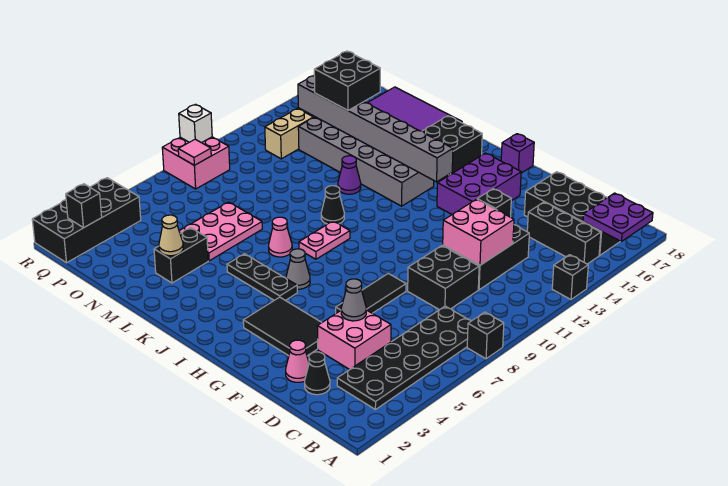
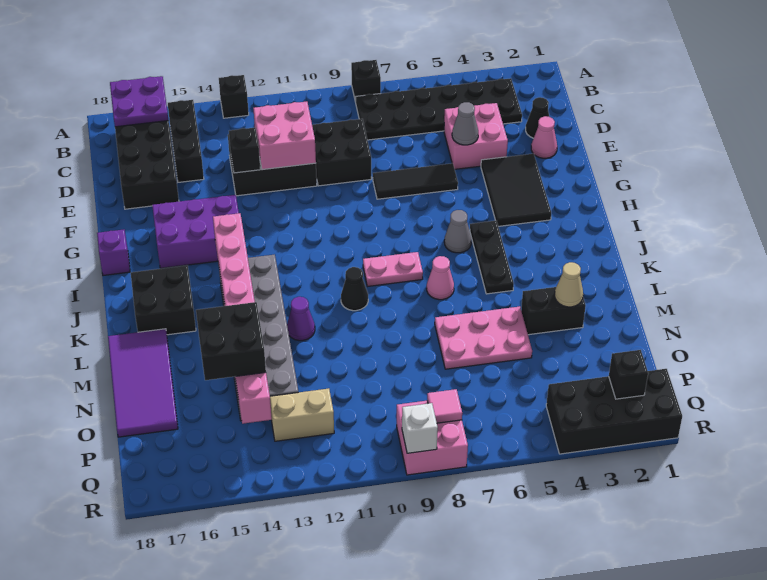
grey 1x8 brick [298,76,453,182] -> pink 1x8 brick [213,213,272,424]

